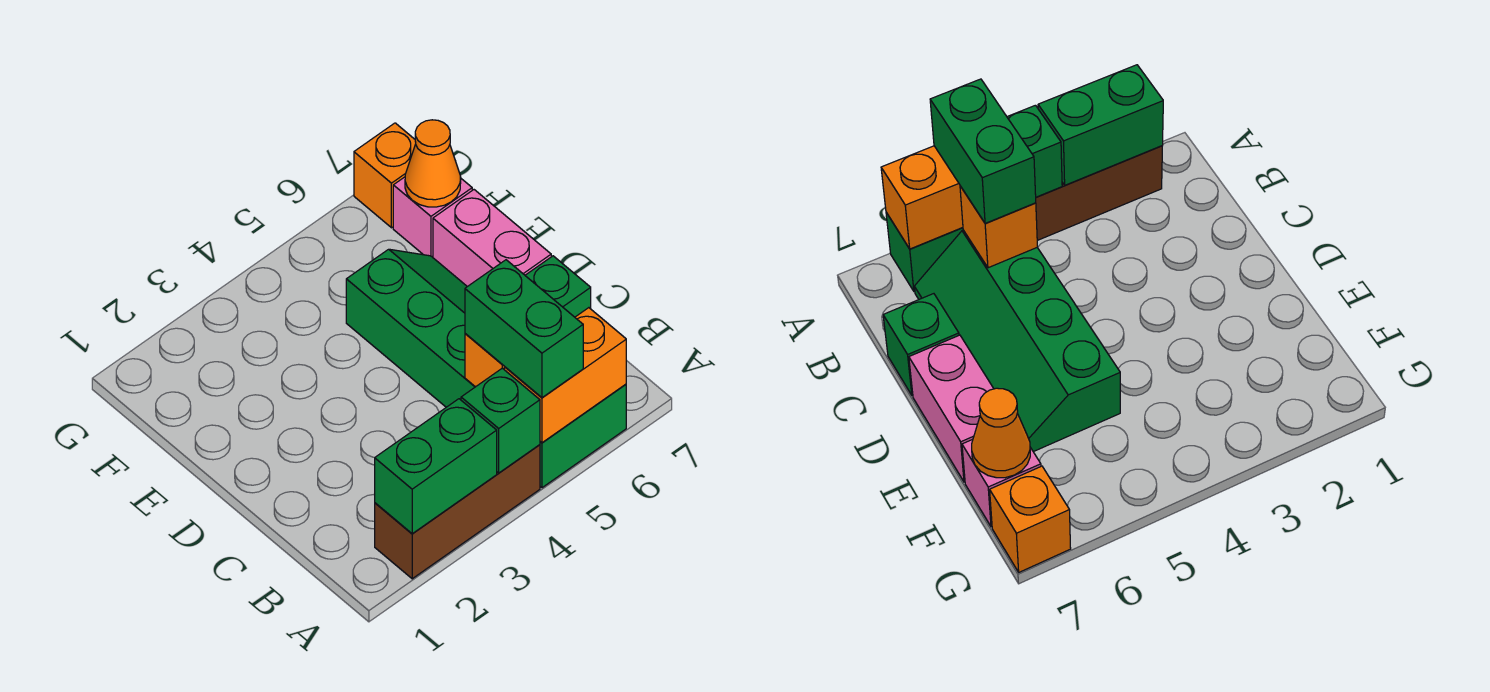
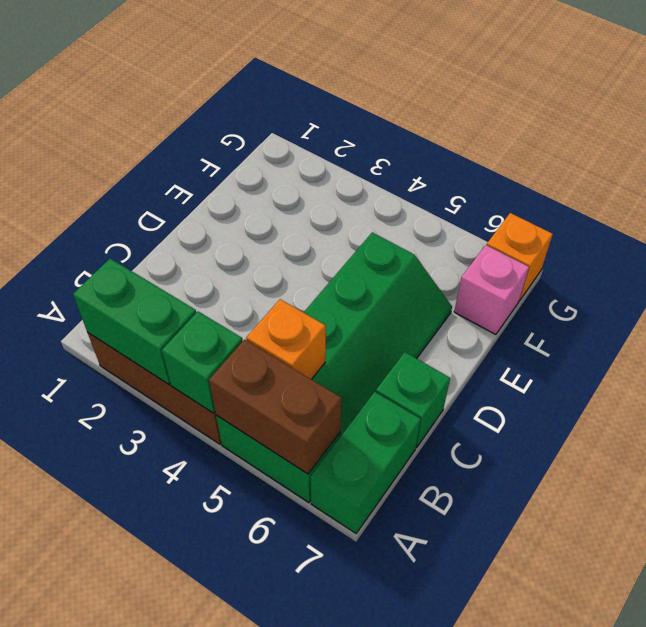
orange 1x2 brick [504,308,626,443] -> brown 1x2 brick [209,339,341,474]
green 1x2 brick [465,260,583,398] -> green 1x2 brick moved to [311,392,421,533]
pink 1x2 brick [433,190,551,287] -> none
orange 1x1 cone [405,120,461,207] -> none

